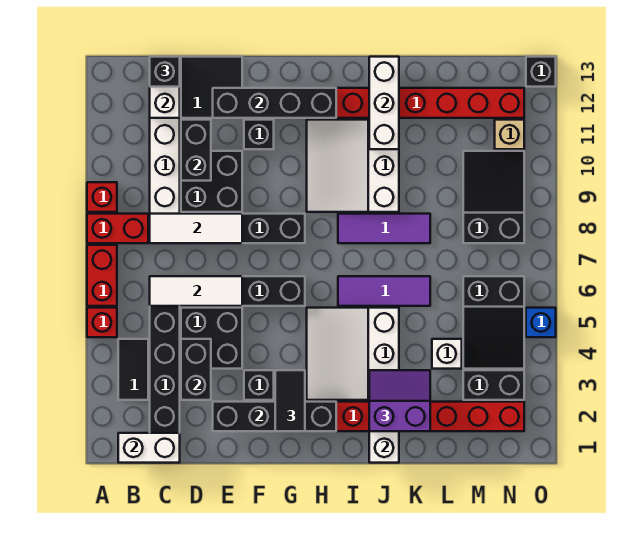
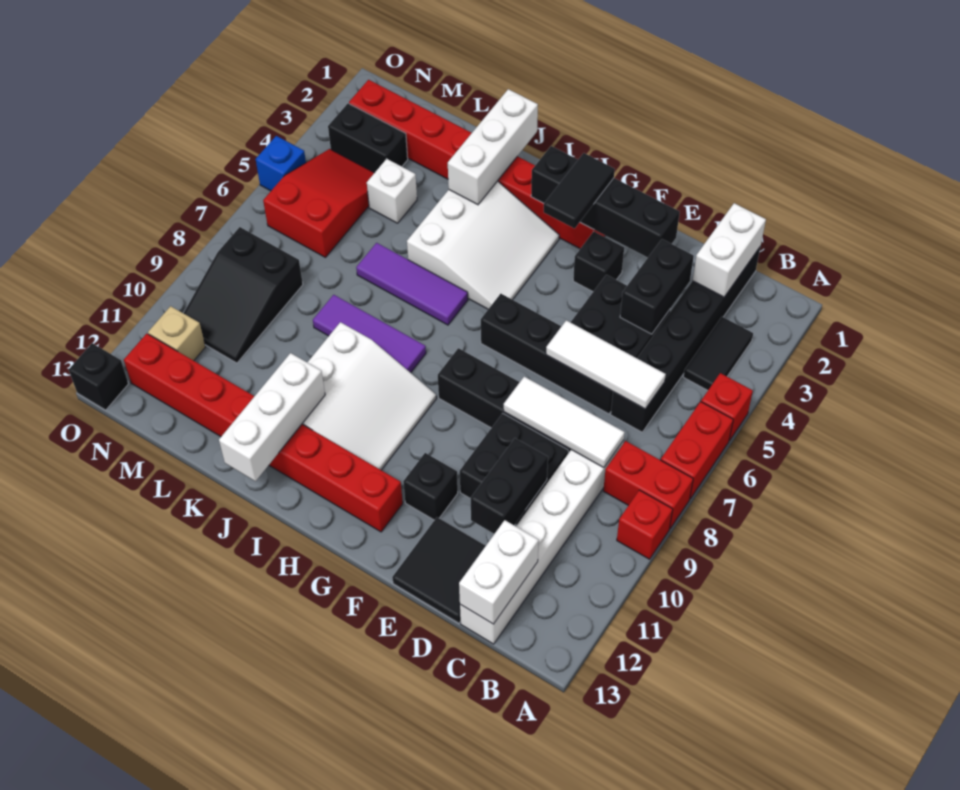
white 1x2 brick [118,433,180,463] -> white 1x2 brick turned to [692,203,766,297]
black 1x1 brick [150,57,180,87] -> none
black 1x4 brick [213,88,336,118] -> none
purple 2x2 slope [369,370,430,431] -> none
black 2x3 slope [463,276,524,369] -> red 2x3 slope [263,149,374,257]

